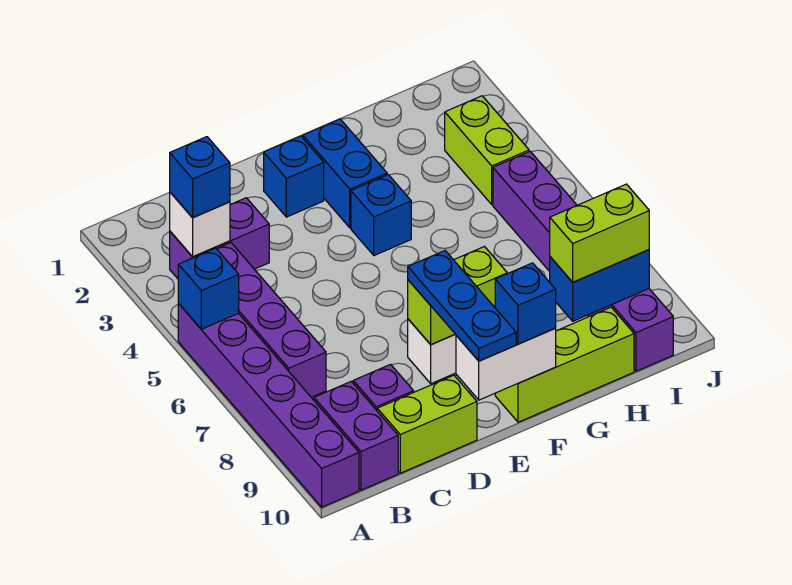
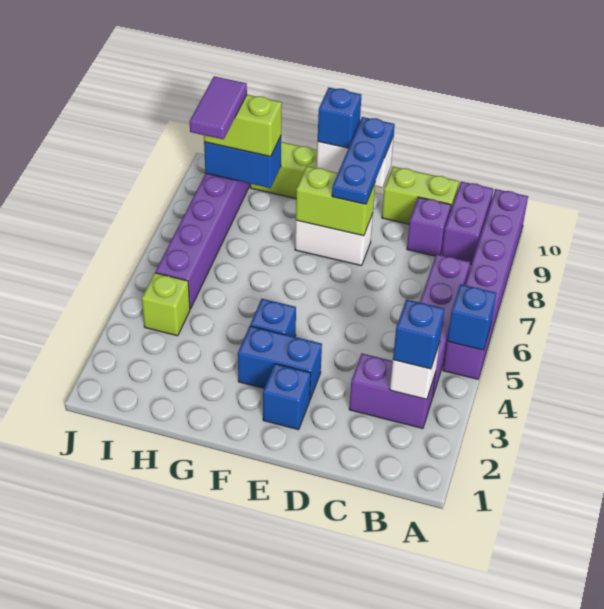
blue 1x2 brick [303,119,387,228] -> blue 1x2 brick turned to [238,326,322,399]
lime 1x2 brick [445,96,529,204] -> lime 1x1 brick [142,273,190,336]
none -> purple 1x2 tile [190,76,247,139]

